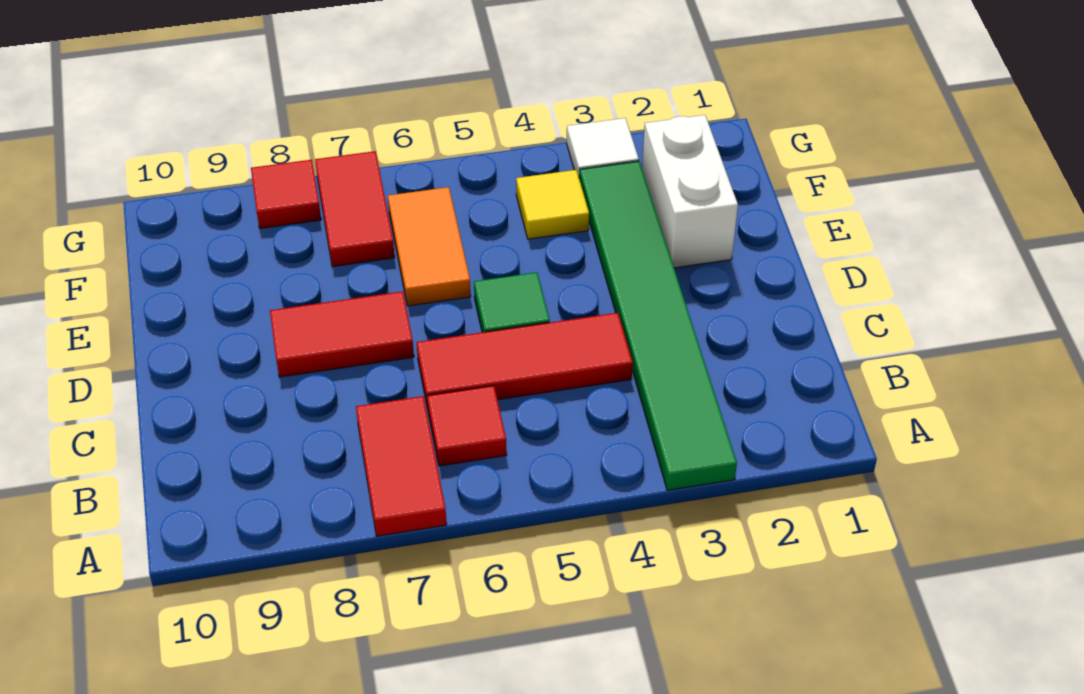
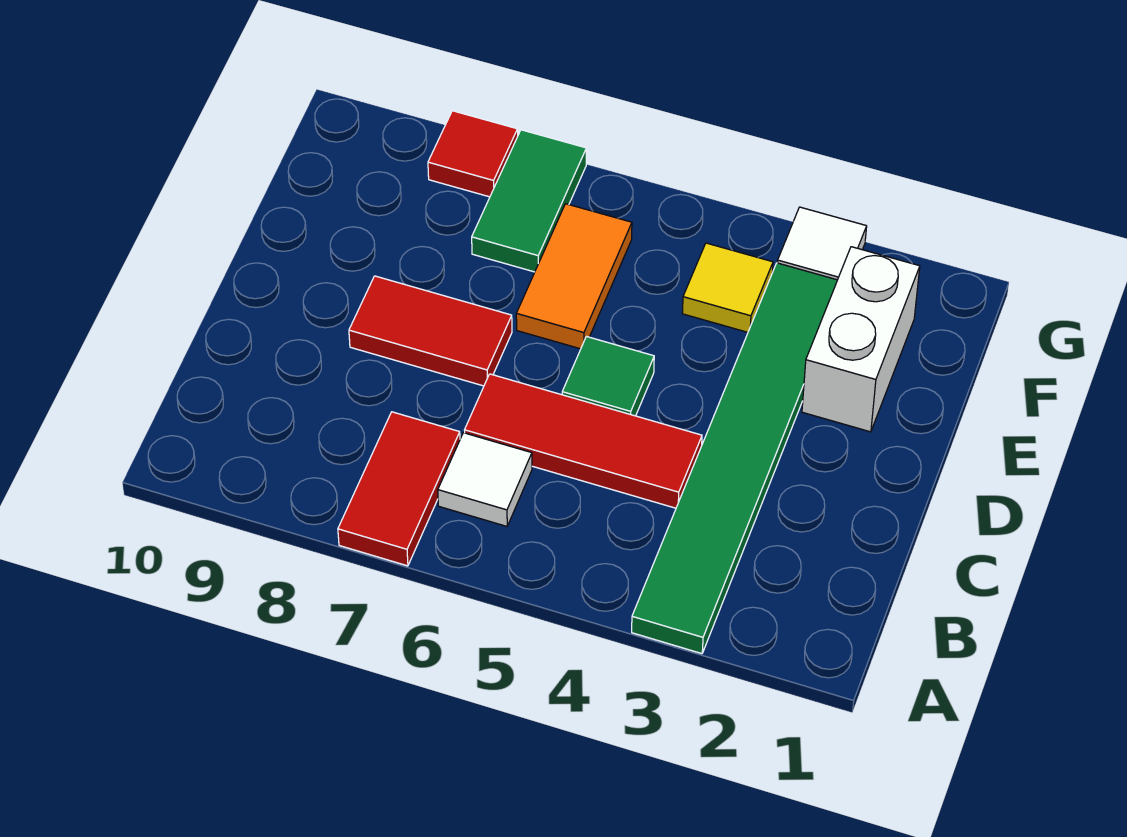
red 1x1 tile [427,386,507,466] -> white 1x1 tile [438,433,532,526]
red 1x2 tile [315,151,395,267] -> green 1x2 tile [472,130,586,272]

